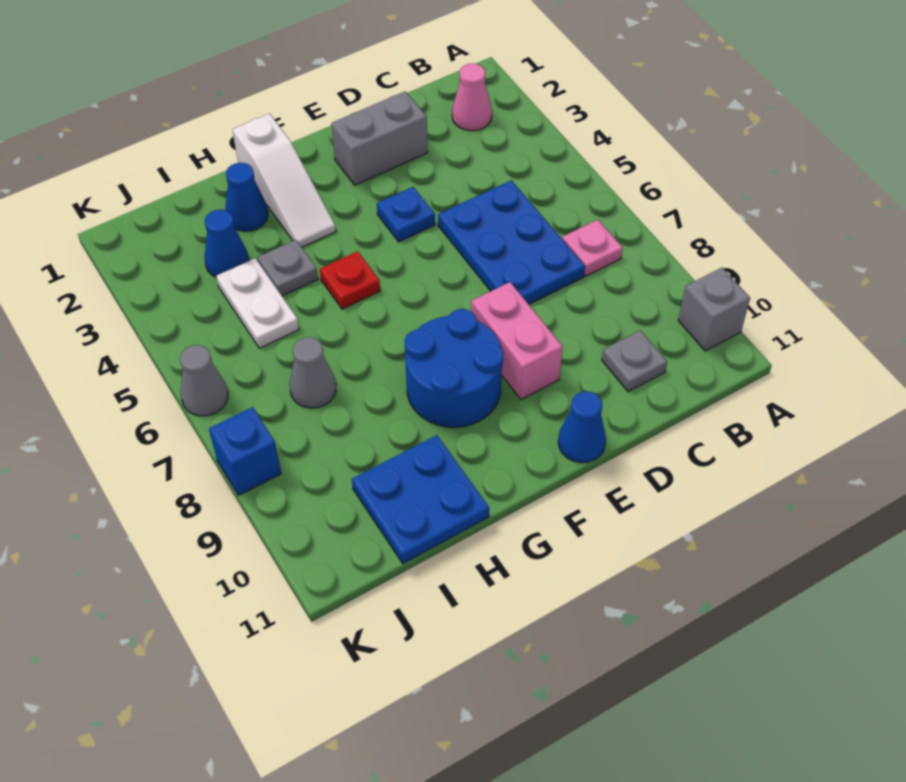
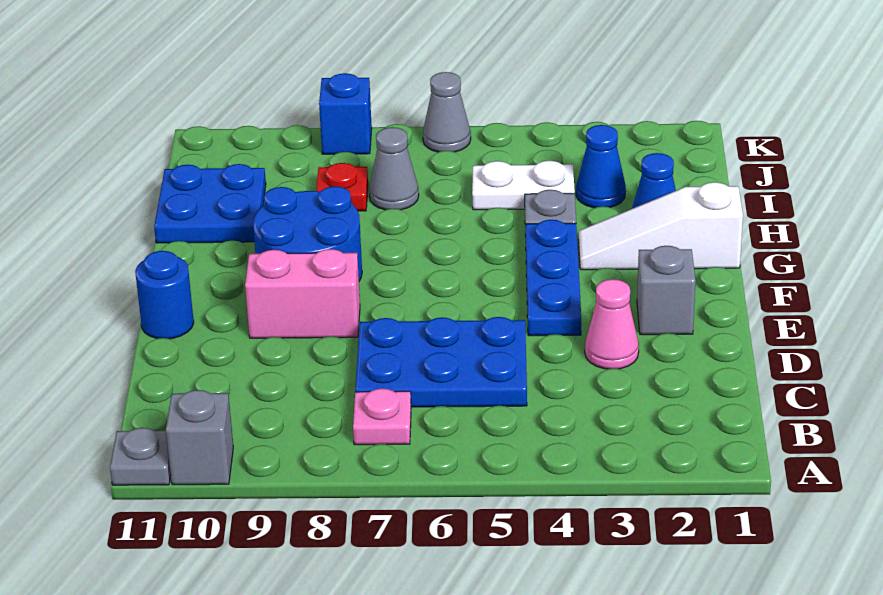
pink 1x1 cone [452,63,492,131] -> pink 1x1 cone moved to [585,279,639,369]
grey 1x1 plate [602,330,667,392] -> grey 1x1 plate moved to [110,428,171,485]
grey 1x2 brick [331,91,427,185] -> grey 1x1 brick [637,246,696,335]
blue 1x1 plate [377,187,435,242] -> blue 1x3 plate [526,220,581,336]
blue 1x1 cone [558,391,606,463] -> blue 1x1 round brick [135,251,194,339]
red 1x1 plate [320,251,380,309] -> red 1x1 plate moved to [316,163,368,211]

